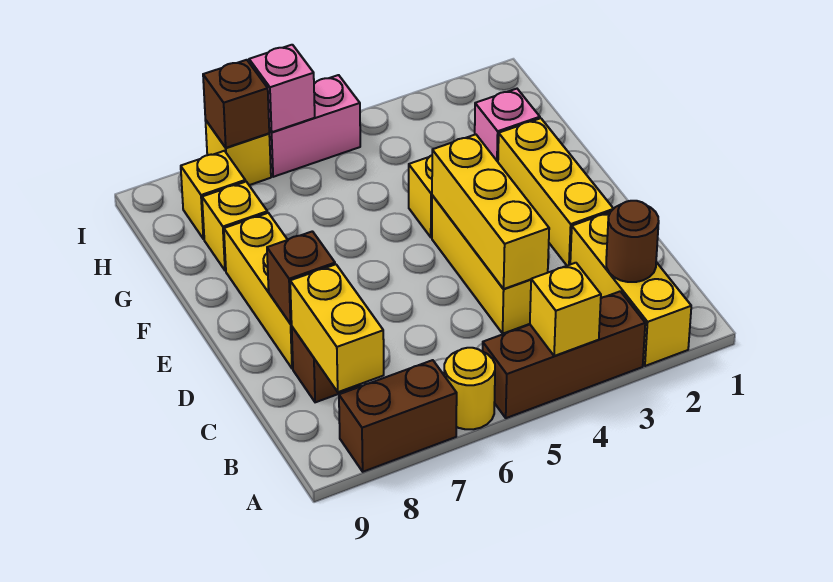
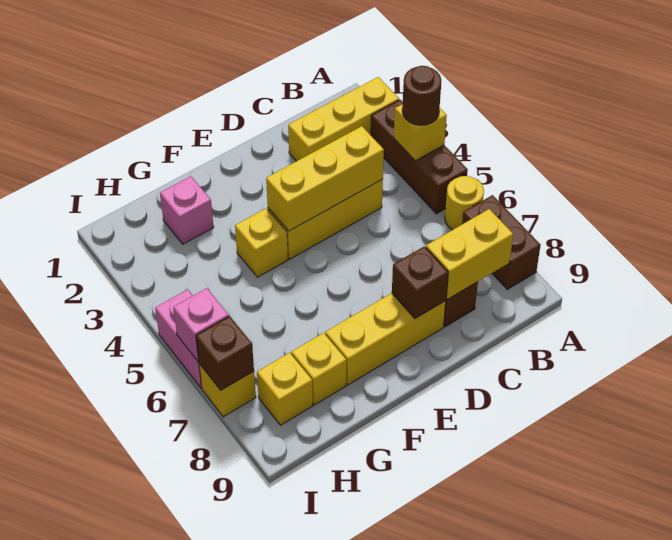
brown 1x1 round brick [606,201,659,282] -> brown 1x1 round brick moved to [402,66,441,125]
yellow 1x3 brick [498,118,613,266] -> none

